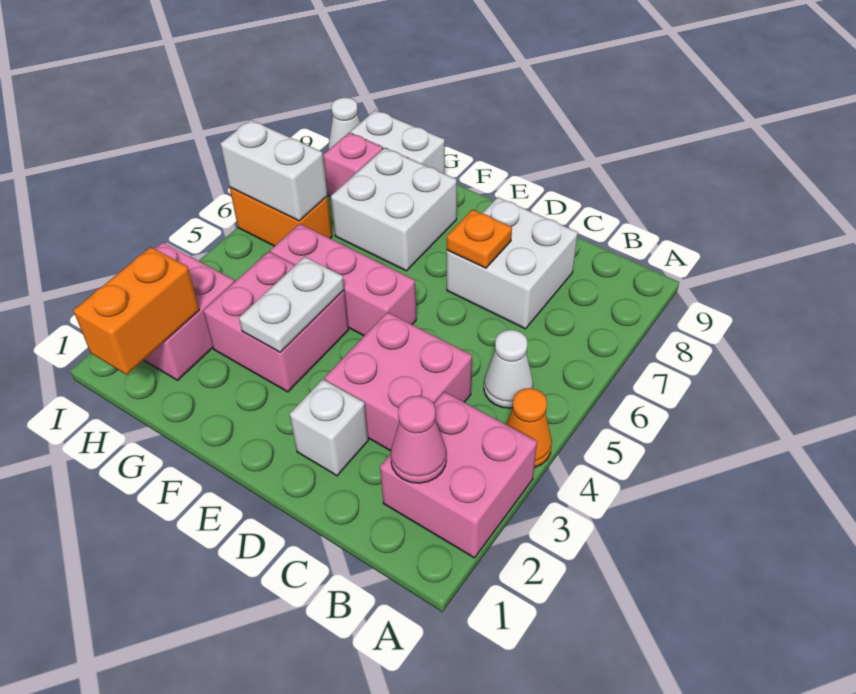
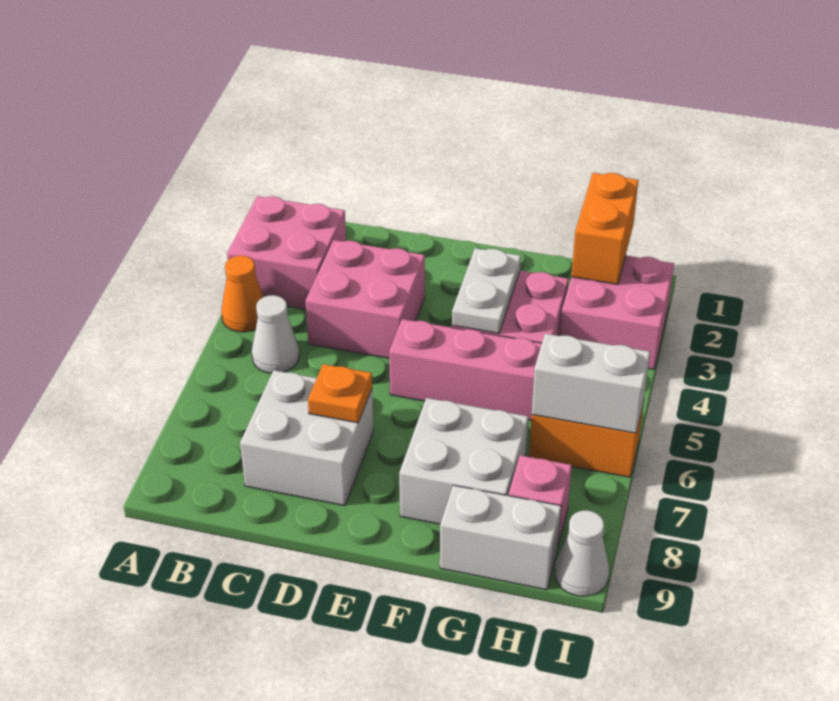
pink 1x1 cone [390,396,446,483] -> none
white 1x1 brick [290,379,368,476] -> none

